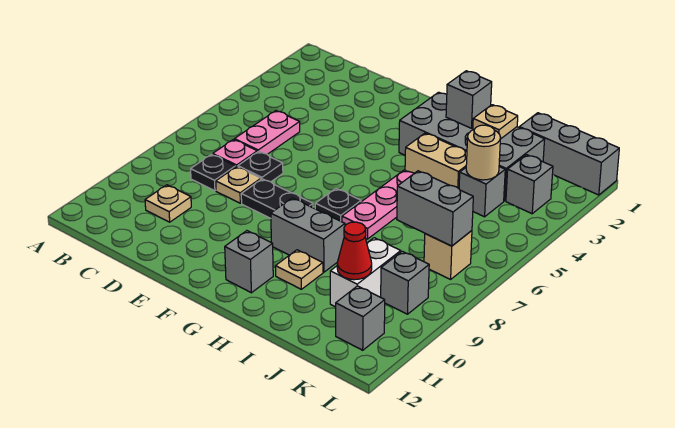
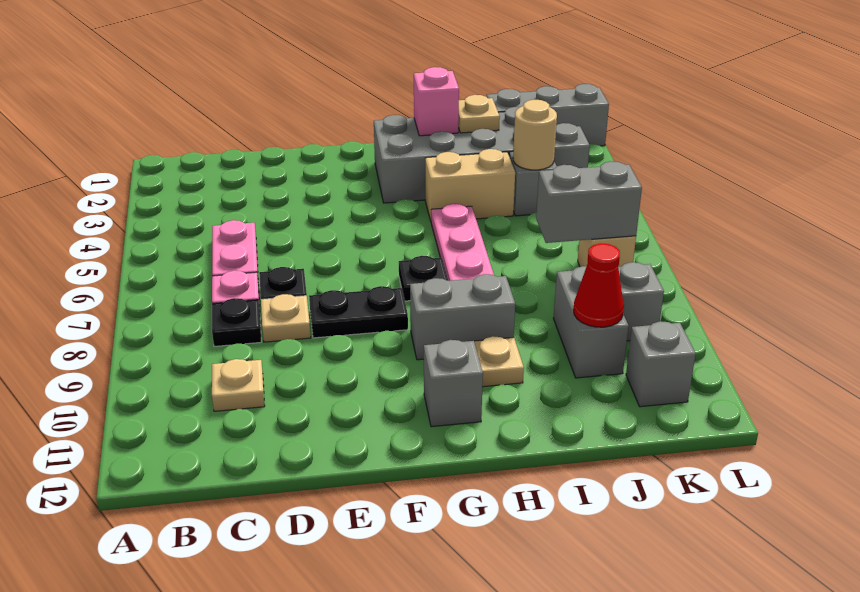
grey 1x1 brick [446,71,492,128] -> pink 1x1 brick [414,67,459,136]
white 1x2 brick [330,238,401,307] -> grey 1x2 brick [553,266,629,378]

